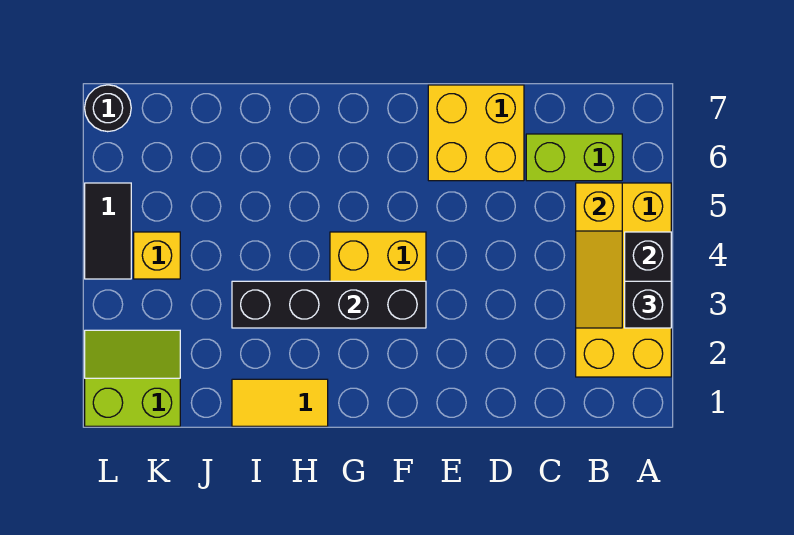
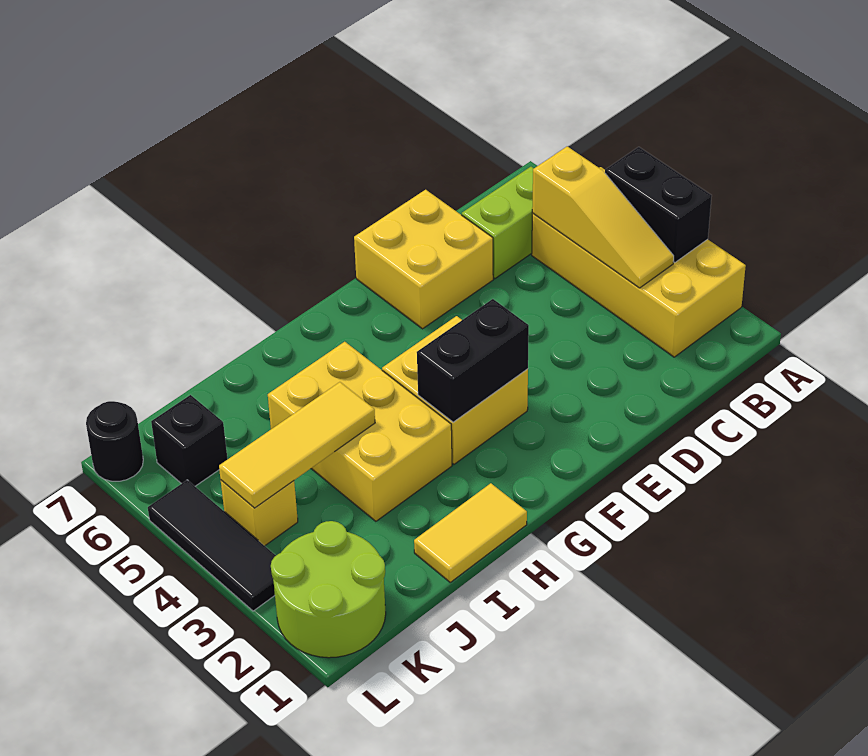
black 1x1 brick [625,281,671,328] -> black 1x1 brick moved to [151,395,228,486]
black 1x4 brick [232,281,426,328] -> black 1x2 brick [417,299,529,422]
none -> yellow 2x3 brick [268,342,452,521]
none -> yellow 1x3 tile [219,382,375,508]
lime 2x2 slope [85,330,180,426] -> lime 2x2 round brick [271,521,386,658]
black 1x2 tile [85,183,131,279] -> black 1x3 tile [148,480,276,611]

